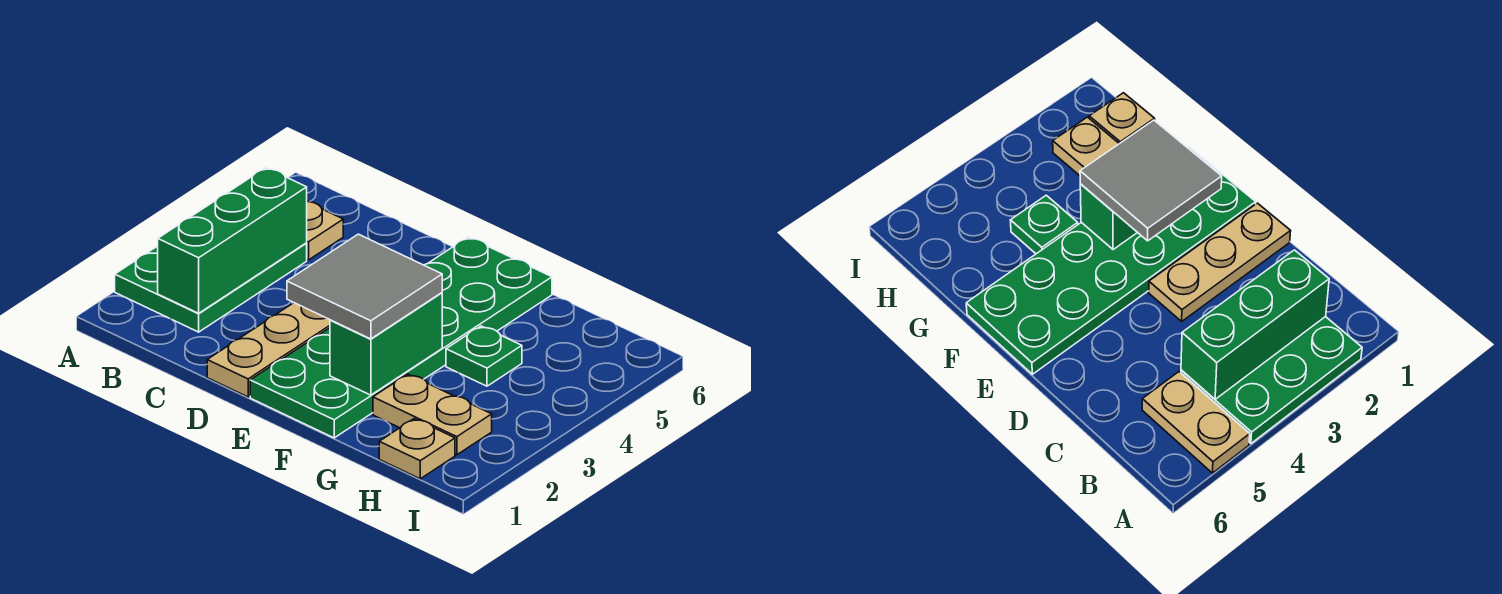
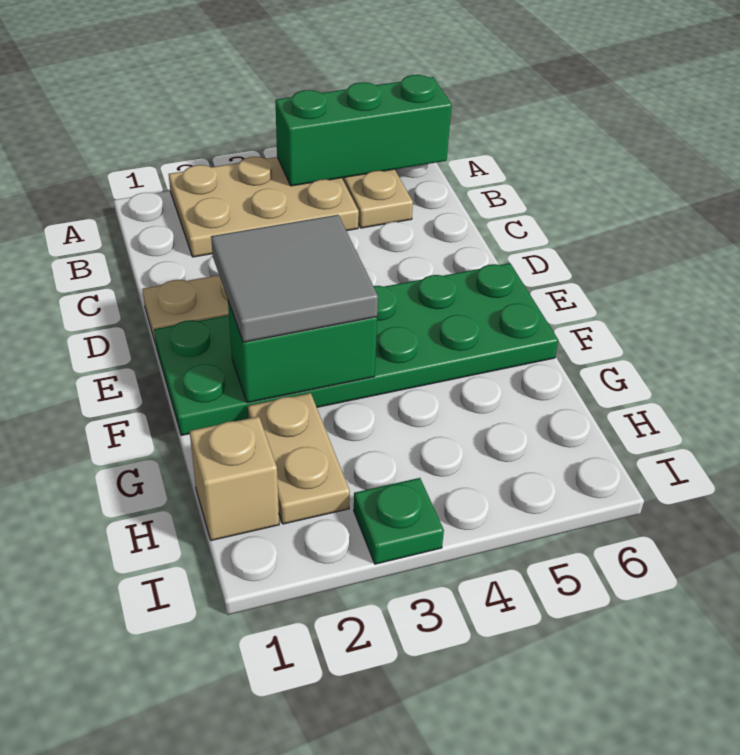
green 2x3 plate [115,243,307,332] -> tan 2x3 plate [169,157,359,257]
green 1x3 brick [158,168,307,313] -> green 1x3 brick moved to [275,75,452,186]
green 1x1 plate [446,326,522,386] -> green 1x1 plate moved to [354,478,444,564]
tan 1x1 plate [379,419,455,479] -> tan 1x1 brick [190,417,279,541]

